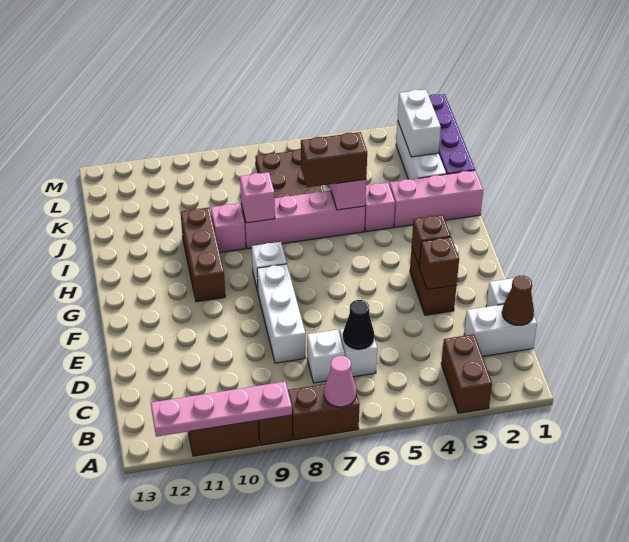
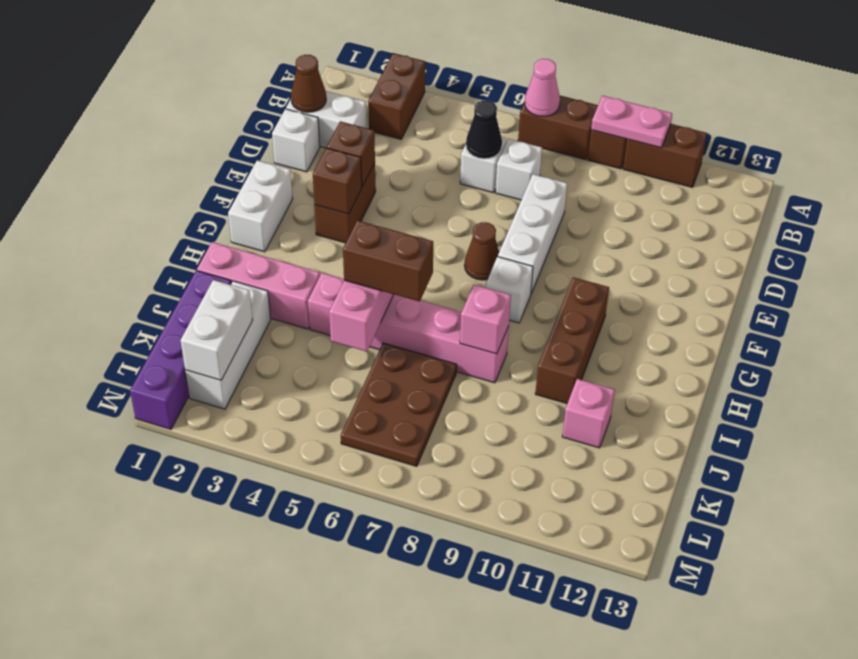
pink 1x4 plate [151,382,292,437] -> pink 1x2 plate [591,96,672,148]
none -> white 1x2 brick [228,160,293,252]
none -> brown 1x1 cone [464,222,499,280]
pink 1x1 brick [211,203,246,253] -> pink 1x1 brick moved to [562,379,615,448]

